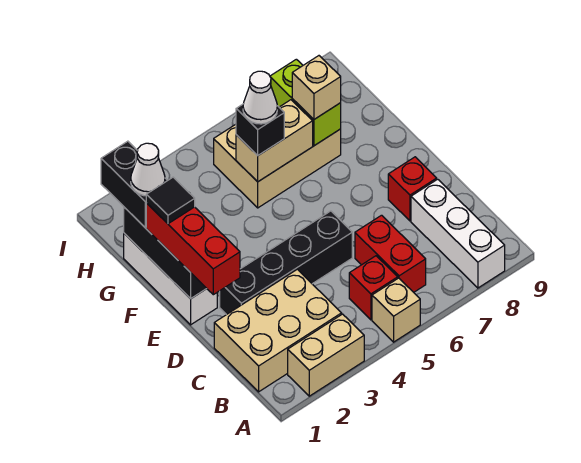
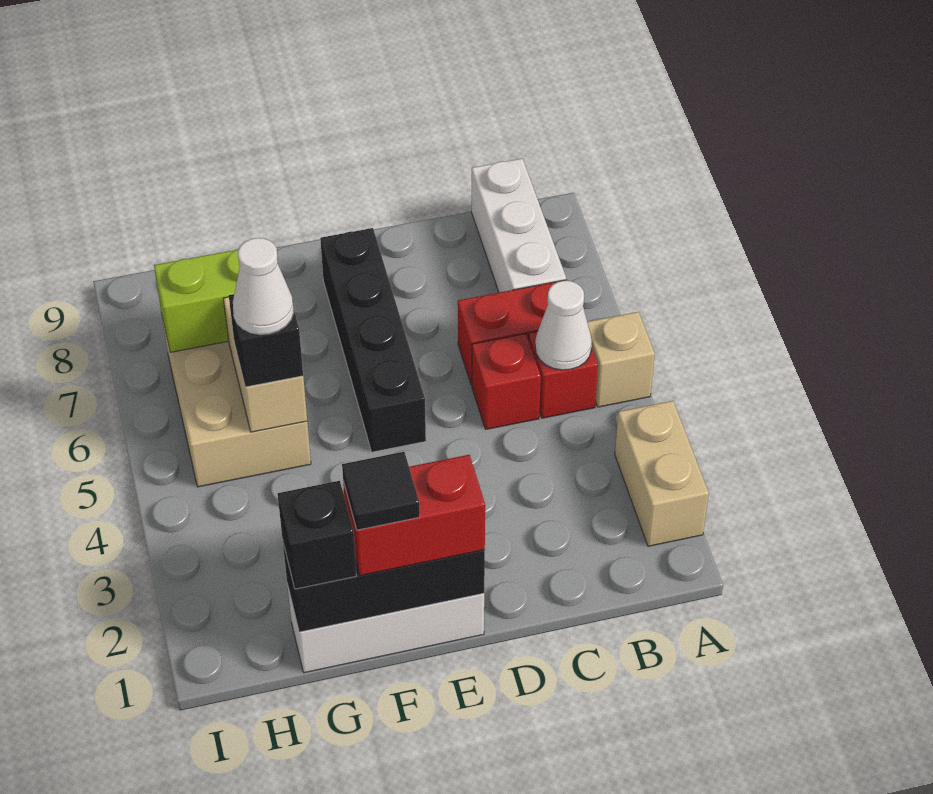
white 1x3 brick [411,179,505,288] -> white 1x3 brick turned to [471,159,566,293]
tan 2x3 brick [214,269,342,392] -> none
red 1x3 brick [146,203,240,295] -> red 1x2 brick [343,455,485,576]
black 1x4 brick [220,211,352,315] -> black 1x4 brick moved to [320,228,426,452]
red 1x1 brick [388,157,437,221] -> red 1x1 brick moved to [472,334,541,429]
black 1x2 brick [101,141,168,228] -> black 1x1 brick [277,481,356,589]
white 1x1 cone [131,143,165,196] -> white 1x1 cone moved to [535,281,592,370]
tan 1x1 brick [292,56,341,119] -> none

